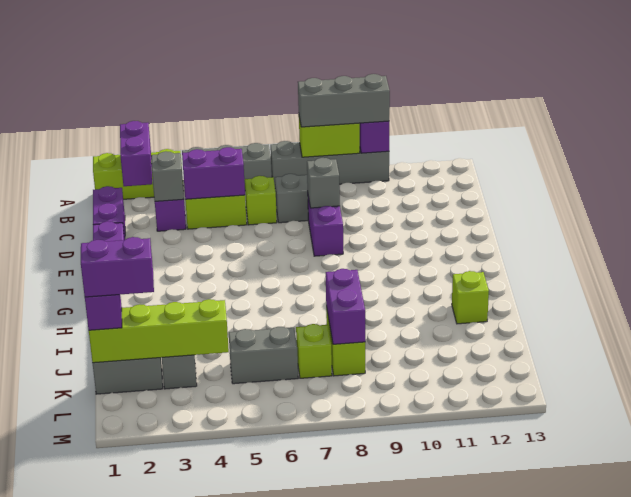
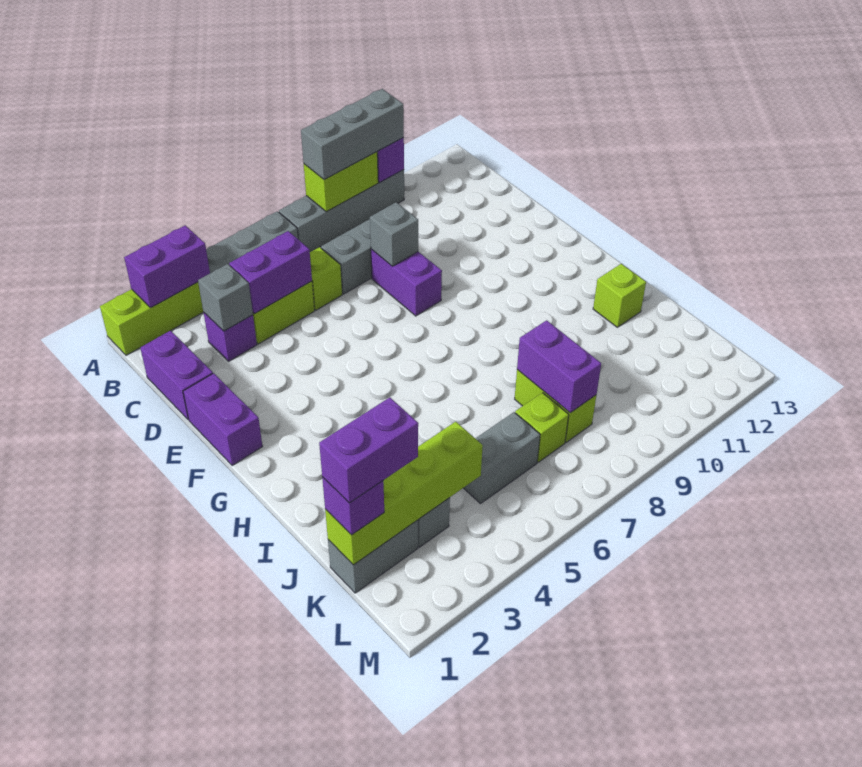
purple 1x2 brick [120,121,152,186] -> purple 1x2 brick turned to [124,225,210,308]

